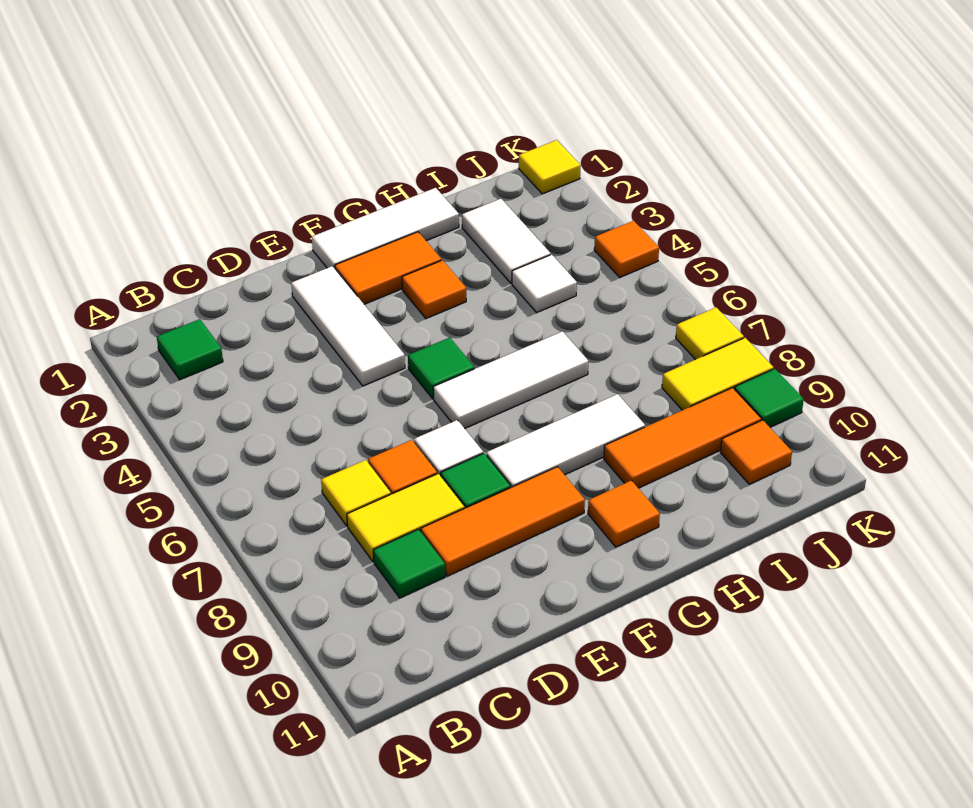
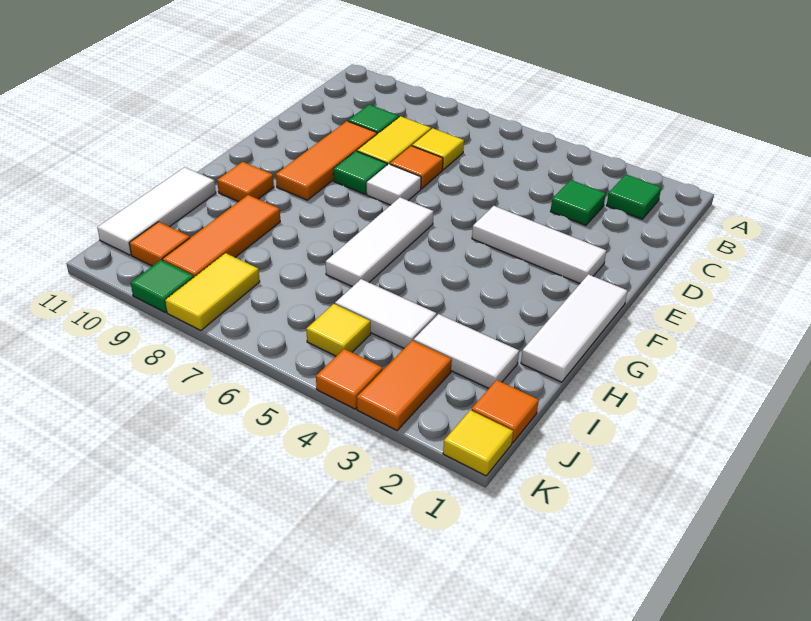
orange 1x2 tile [335,232,441,304] -> orange 1x2 tile moved to [357,341,452,430]
green 1x1 tile [408,338,474,399] -> green 1x1 tile moved to [551,180,606,225]
white 1x3 tile [487,394,645,487] -> white 1x3 tile moved to [97,167,216,255]
orange 1x1 tile [402,260,466,318] -> orange 1x1 tile moved to [471,380,539,443]
white 1x1 tile [512,255,577,313] -> white 1x2 tile [335,279,437,348]
yellow 1x1 tile [676,307,744,360] -> yellow 1x1 tile moved to [306,304,371,356]

